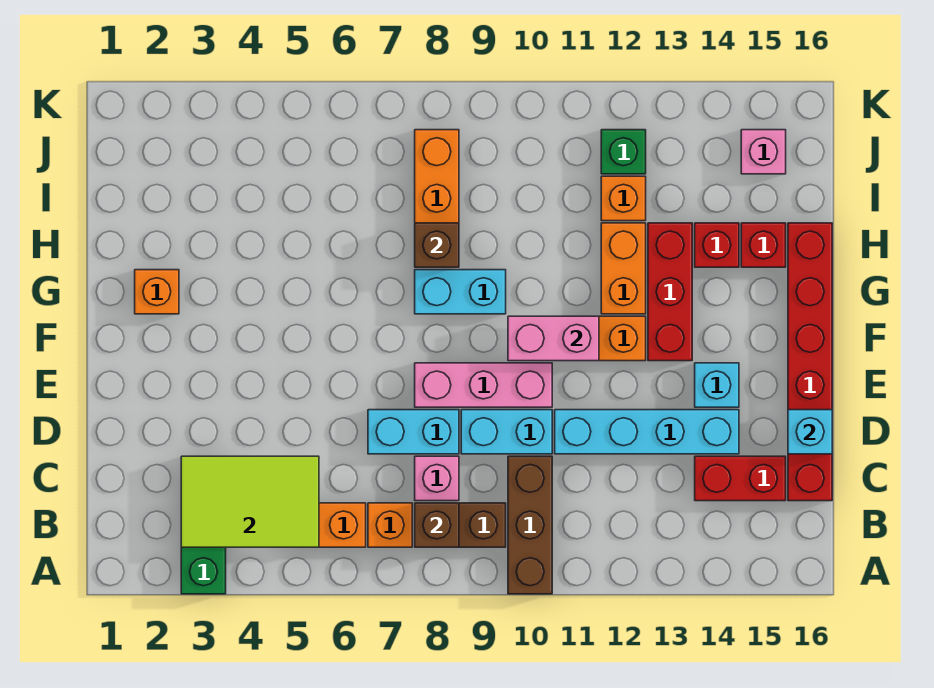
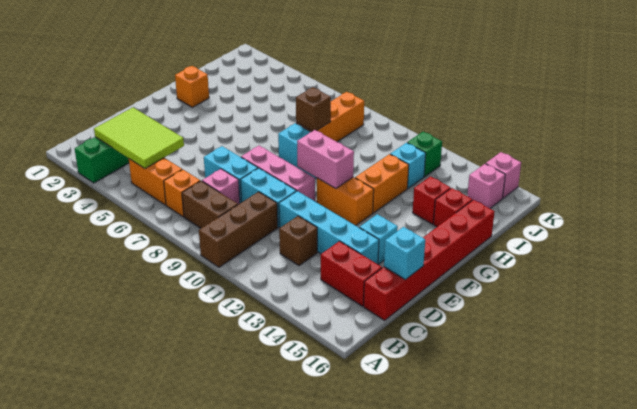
brown 1x1 brick [415,503,459,547] -> brown 1x1 brick moved to [279,216,317,266]
red 1x3 brick [648,223,692,361] -> none
orange 1x1 brick [601,176,646,221] -> cyan 1x1 brick [390,143,426,188]
none -> pink 1x1 brick [486,152,521,198]

